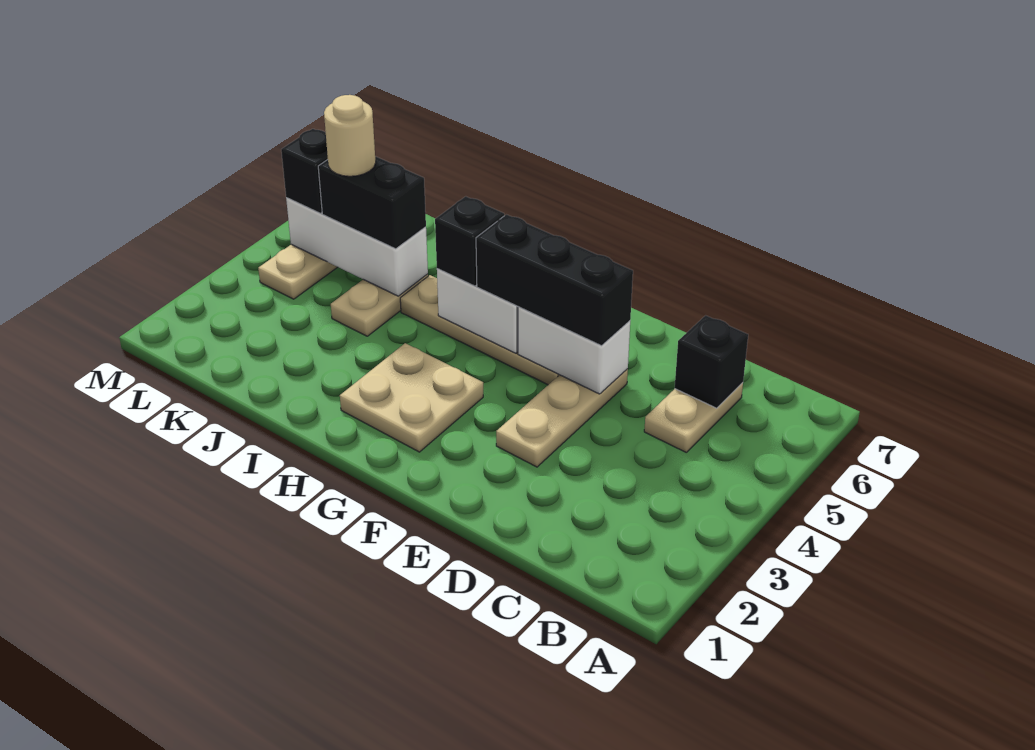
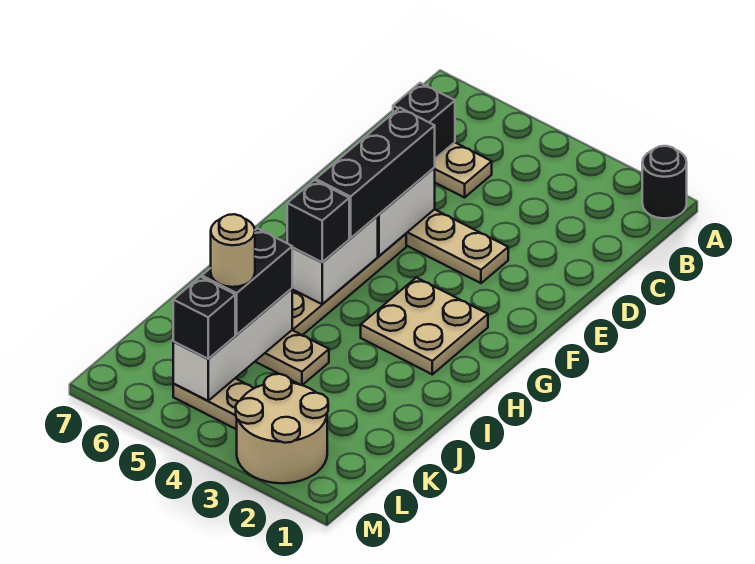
none -> black 1x1 round brick [642,146,687,218]
none -> tan 2x2 round brick [236,374,328,483]

